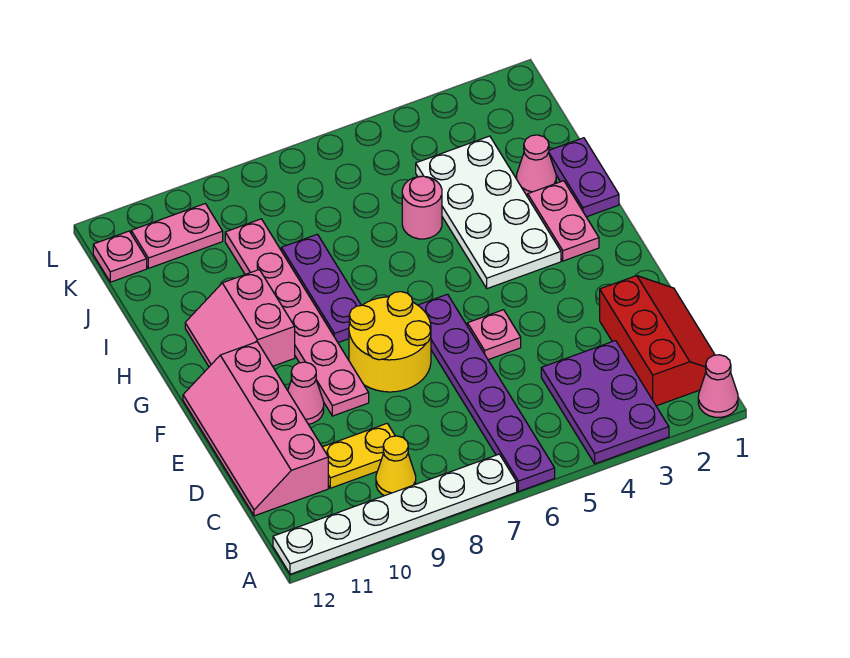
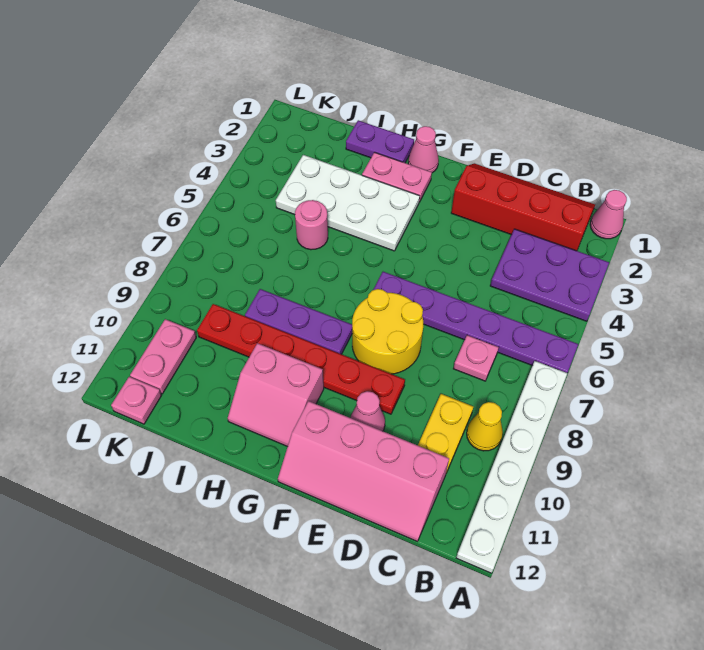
red 2x3 slope [600,276,715,406] -> red 2x4 slope [451,163,595,251]
pink 1x1 plate [467,310,521,360] -> pink 1x1 plate moved to [454,335,499,381]
pink 1x6 plate [225,219,369,416] -> red 1x6 plate [197,304,405,414]
pink 1x1 cone [517,135,556,196] -> pink 1x1 cone moved to [408,126,439,173]

